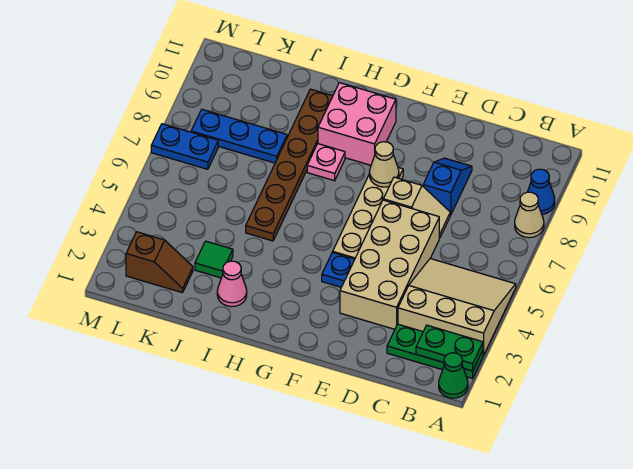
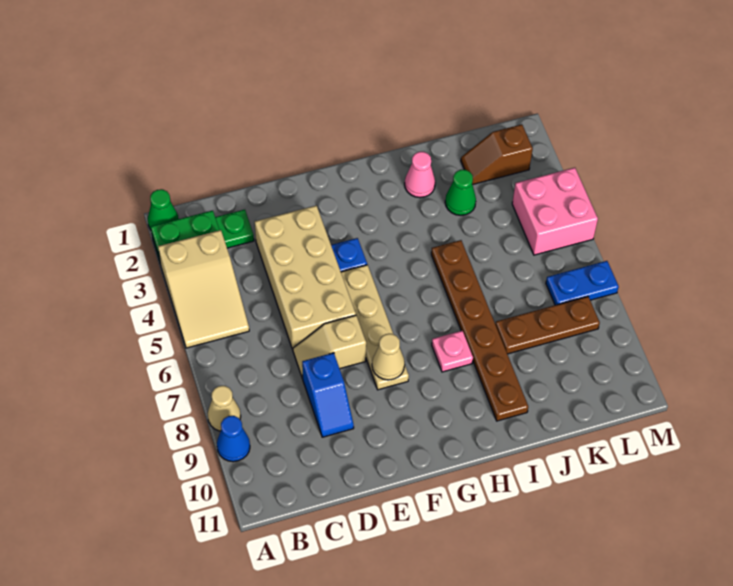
tan 3x3 slope [398,258,516,356] -> tan 2x3 slope [158,230,249,348]
pink 2x2 brick [318,83,396,165] -> pink 2x2 brick moved to [512,168,598,255]
green 1x1 tile [195,241,233,278] -> green 1x1 cone [445,170,476,215]
blue 1x3 plate [191,109,287,163] -> brown 1x3 plate [495,296,600,354]

